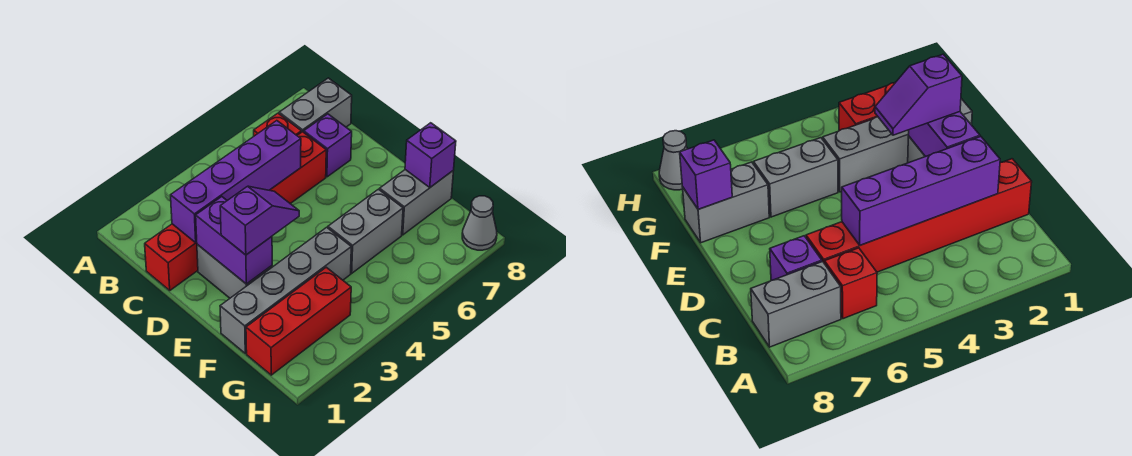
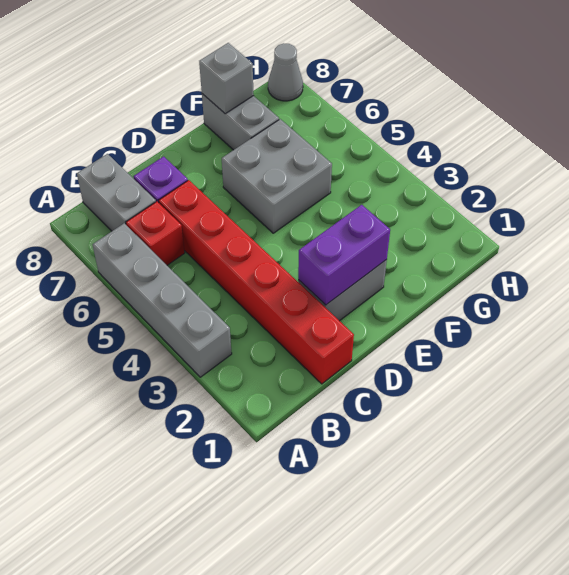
purple 1x4 brick [171,121,301,242] -> none
purple 1x2 slope [220,186,299,255] -> none
grey 1x4 brick [220,227,351,353] -> grey 1x4 brick moved to [93,223,232,377]
grey 1x2 brick [328,189,403,273] -> grey 2x2 brick [222,119,332,233]
purple 1x1 brick [405,123,456,187] -> grey 1x1 brick [199,43,254,114]
red 1x3 brick [246,267,351,375] -> none

